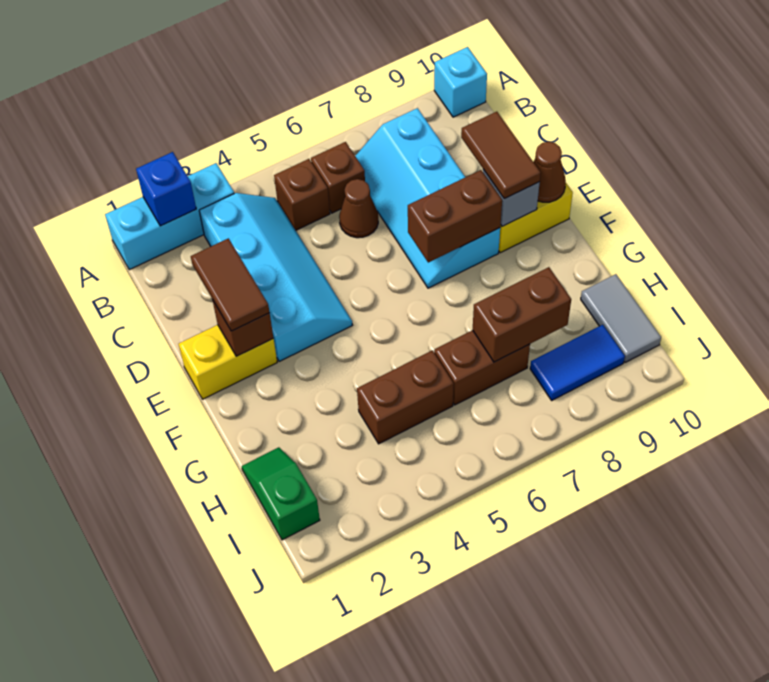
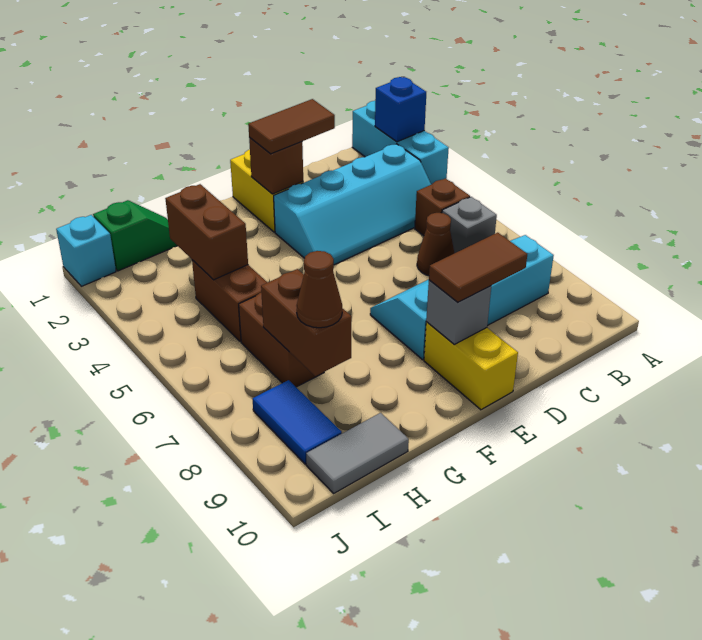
cyan 1x1 brick [434,47,487,117] -> cyan 1x1 brick moved to [56,215,116,286]
brown 1x1 brick [311,142,365,213] -> grey 1x1 brick [442,197,497,253]
brown 1x2 brick [408,170,502,263] -> brown 1x2 brick moved to [165,184,248,280]
brown 1x1 cone [534,142,566,202] -> brown 1x1 cone moved to [296,251,342,328]

